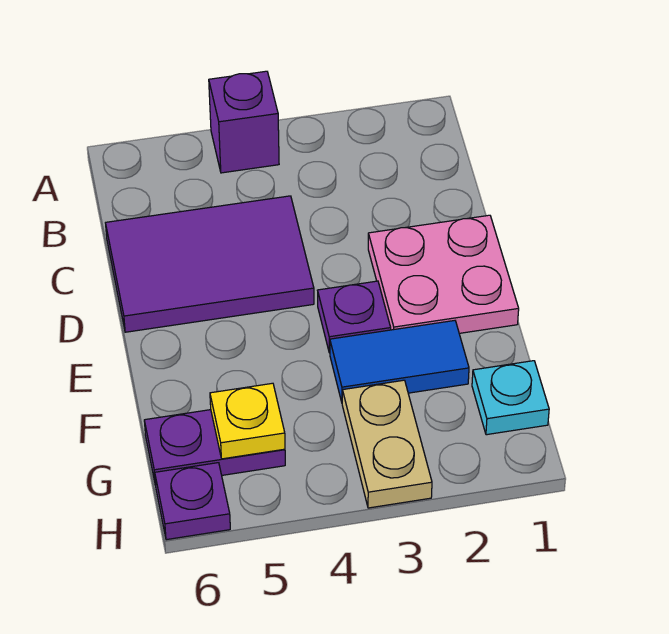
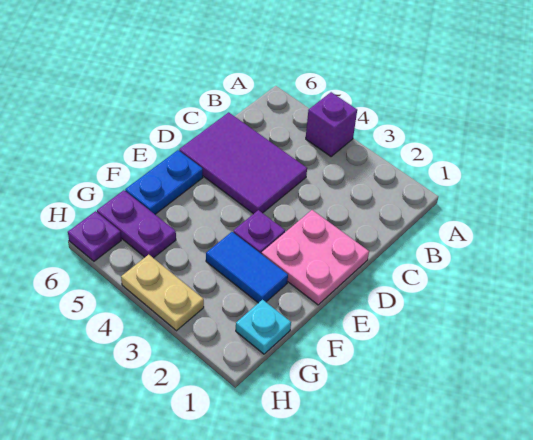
none -> blue 1x2 plate [125,150,203,214]
tan 1x2 plate [342,380,432,508] -> tan 1x2 plate turned to [121,255,204,331]
yellow 1x1 plate [210,383,285,459] -> none

